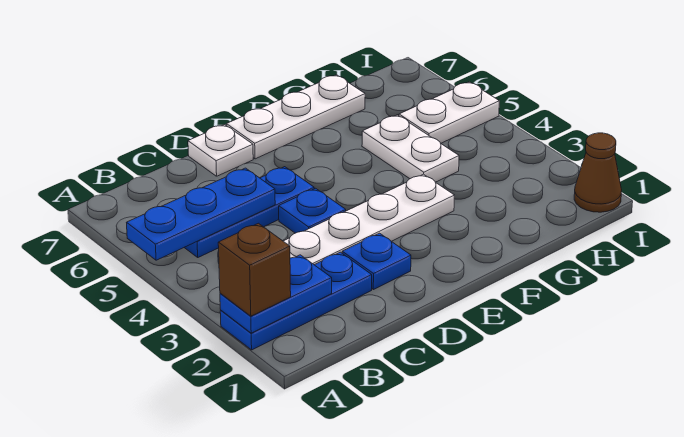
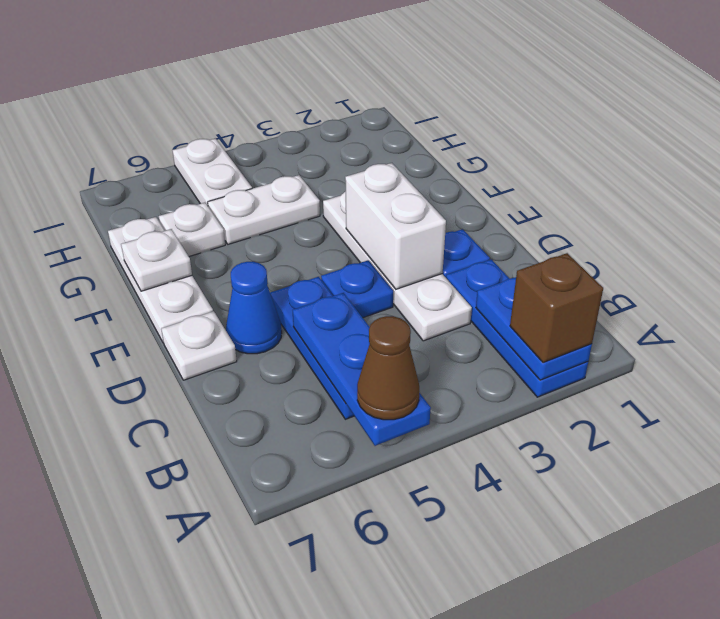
none -> white 1x2 brick [345,163,446,289]
none -> blue 1x1 cone [226,262,282,354]
none -> white 1x1 plate [121,229,192,291]
none -> white 1x1 plate [159,203,225,256]
brown 1x1 cone [574,133,621,212] -> brown 1x1 cone moved to [357,316,419,420]

